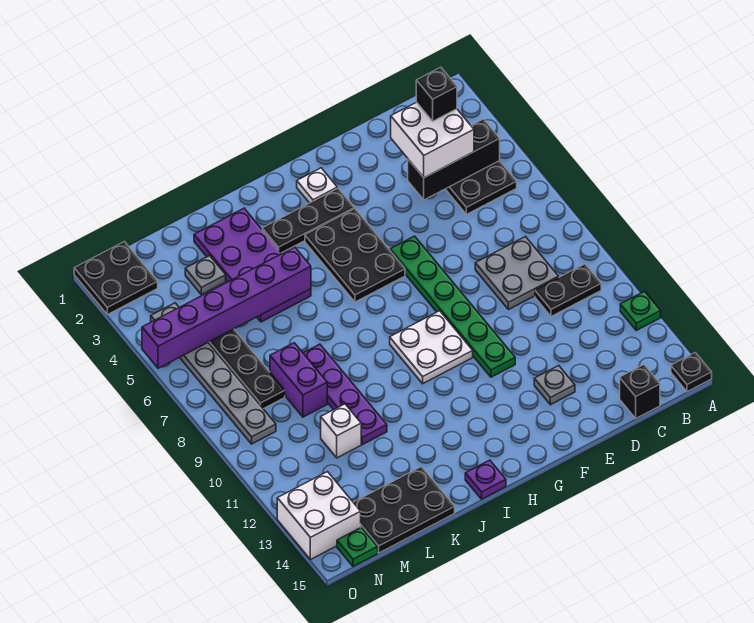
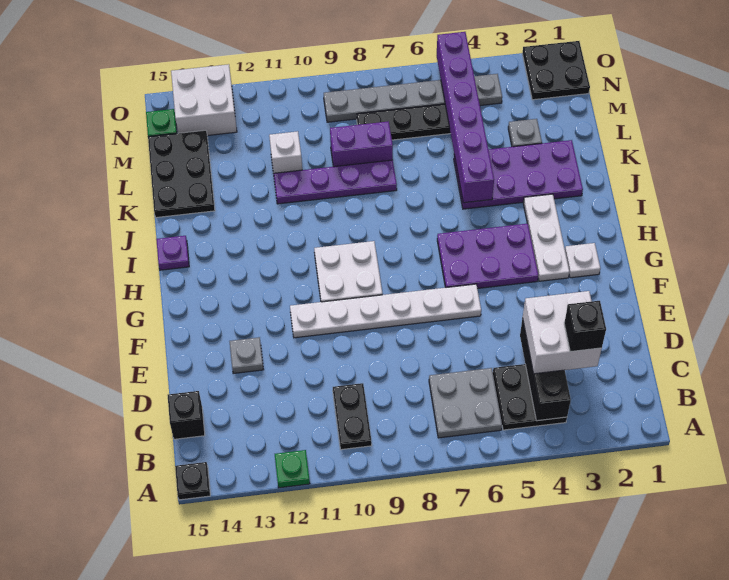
grey 2x2 plate [475,237,559,310] -> grey 2x2 plate moved to [429,368,502,438]
green 1x6 plate [390,236,515,377] -> white 1x6 plate [290,284,481,338]
black 1x3 plate [262,188,354,253] -> white 1x3 plate [523,194,569,281]
black 2x3 plate [305,209,405,302] -> purple 2x3 plate [437,224,538,289]

